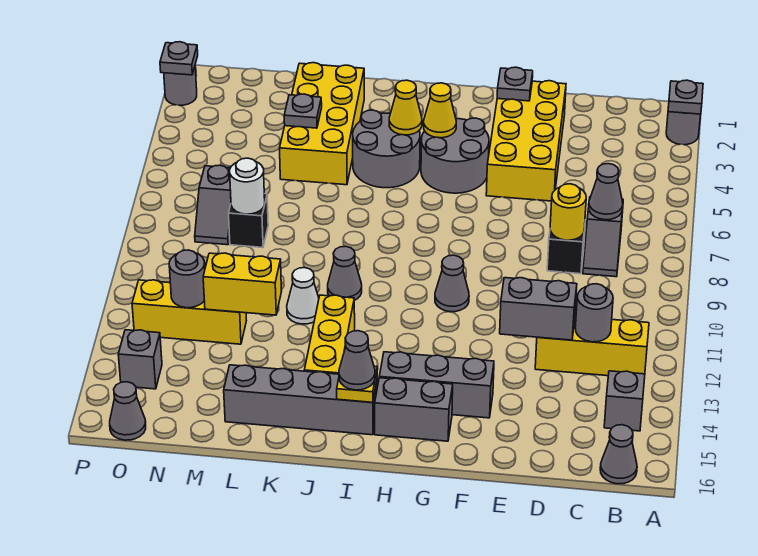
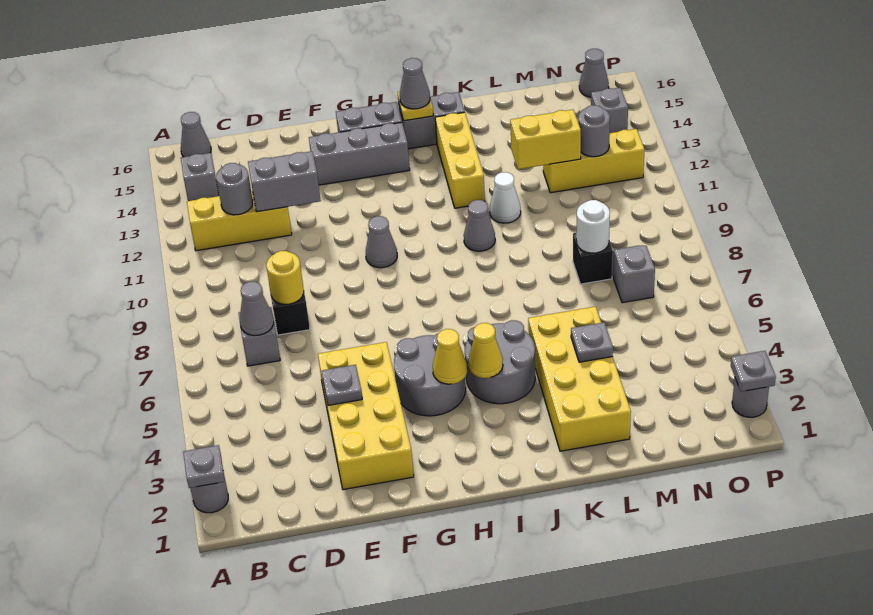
grey 1x1 plate [497,67,533,101] -> grey 1x1 plate moved to [322,365,362,405]
grey 1x4 brick [224,365,377,435] -> grey 1x2 brick [398,92,465,149]

